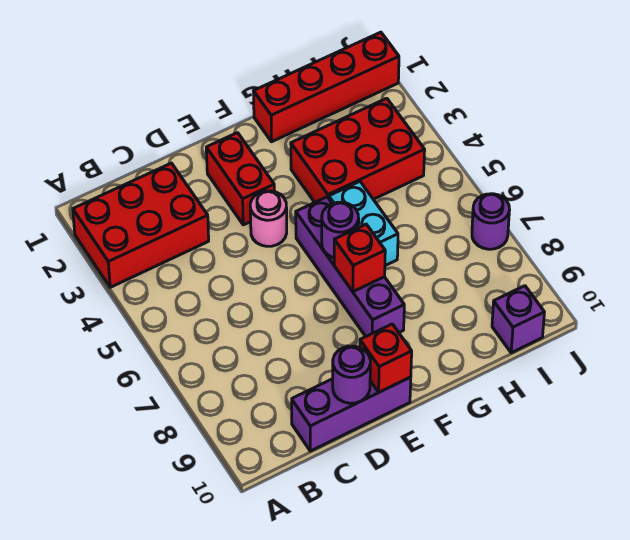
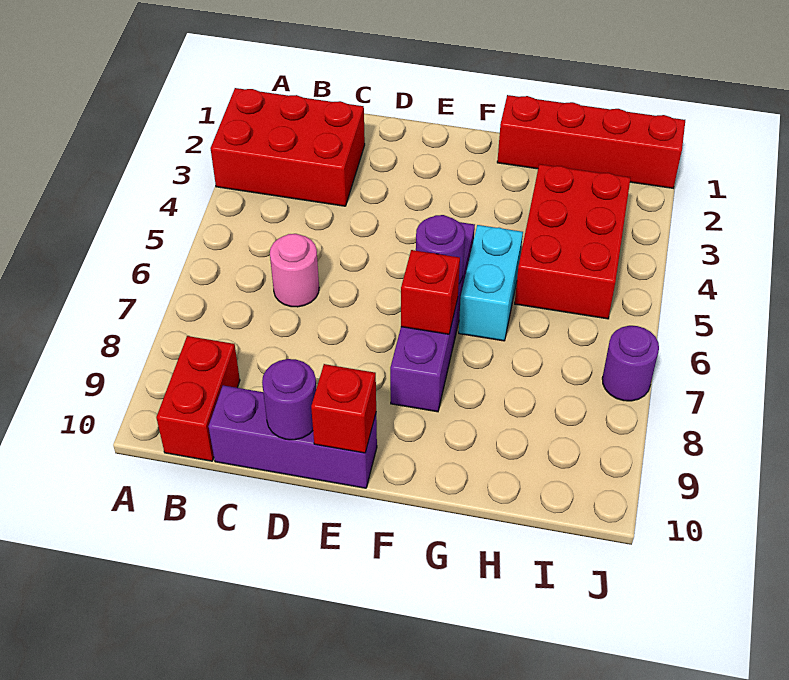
red 1x2 brick [206,133,274,225] -> red 1x2 brick moved to [156,336,240,461]
pink 1x1 round brick [250,191,287,246] -> pink 1x1 round brick moved to [270,234,319,307]
red 2x3 brick [291,98,425,202] -> red 2x3 brick turned to [515,164,630,319]
purple 1x1 brick [492,286,544,353] -> none

